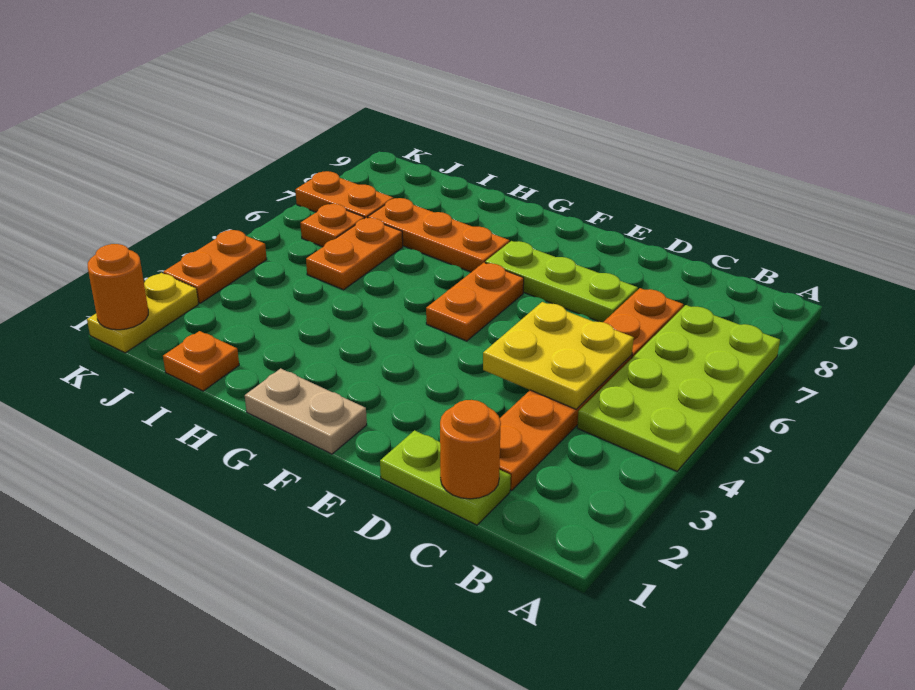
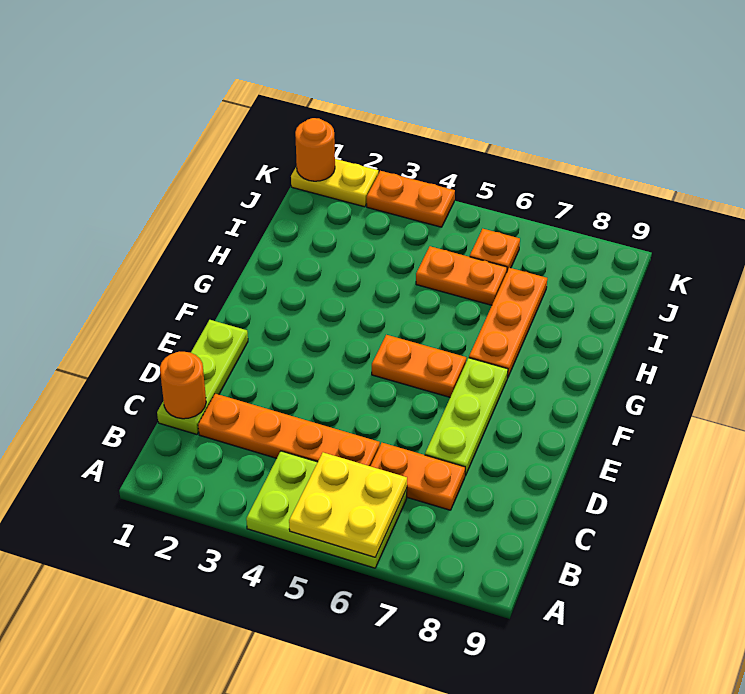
lime 2x4 plate [577,305,780,471] -> lime 2x3 plate [246,451,407,568]
lime 1x2 plate [380,430,511,525] -> lime 1x3 plate [157,320,248,434]
yellow 2x2 plate [483,302,634,409] -> yellow 2x2 plate moved to [289,452,407,557]
tan 1x2 plate [245,368,367,454] -> none
orange 1x1 plate [163,331,239,391] -> none
orange 1x2 plate [295,171,393,219] -> none

